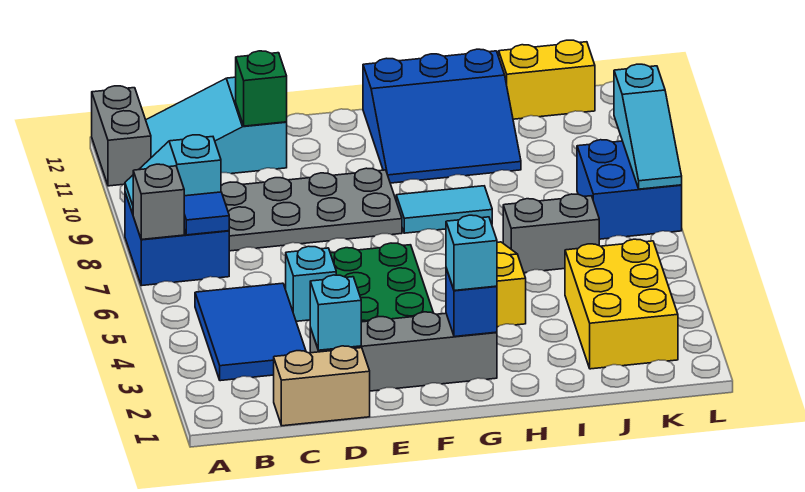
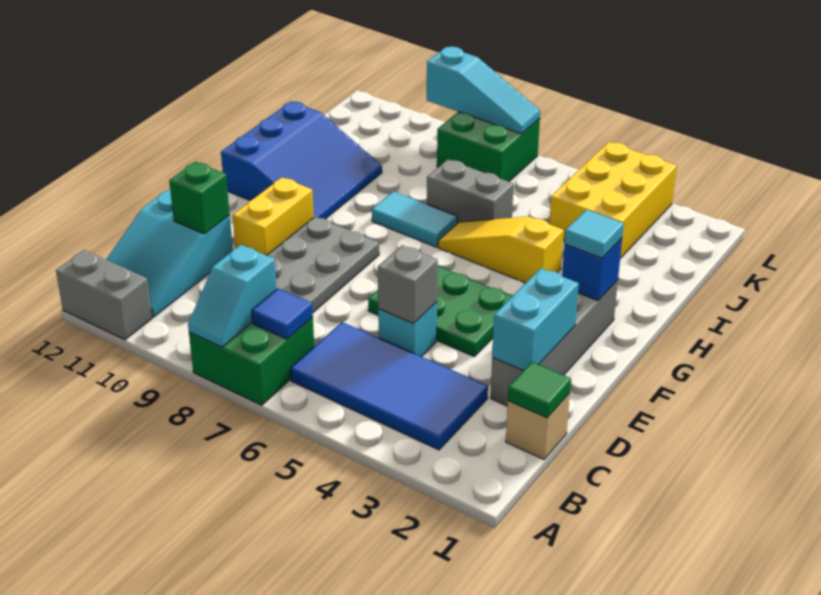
blue 2x2 brick [125,193,229,286] -> green 2x2 brick [189,317,314,405]
grey 1x1 brick [133,164,184,239] -> grey 1x1 brick moved to [378,245,438,323]
blue 2x3 tile [195,283,306,381] -> blue 2x4 tile [290,322,488,450]
tan 1x2 brick [274,346,370,426] -> tan 1x1 brick [506,393,570,459]
none -> green 1x1 tile [508,362,571,418]
cyan 1x1 brick [310,275,361,350] -> cyan 1x2 brick [492,268,579,371]
cyan 1x1 brick [446,215,497,291] -> cyan 1x1 tile [564,209,624,258]
cyan 1x2 tile [396,186,492,233] -> cyan 1x2 tile turned to [372,191,457,247]
grey 1x2 brick [503,194,599,273] -> grey 1x2 brick turned to [427,159,514,223]
yellow 2x3 brick [565,239,678,369] -> yellow 2x3 brick turned to [549,142,677,258]
yellow 1x2 brick [499,40,595,119] -> yellow 1x2 brick moved to [233,177,314,256]
blue 2x2 brick [577,140,682,239] -> green 2x2 brick [437,112,540,182]

